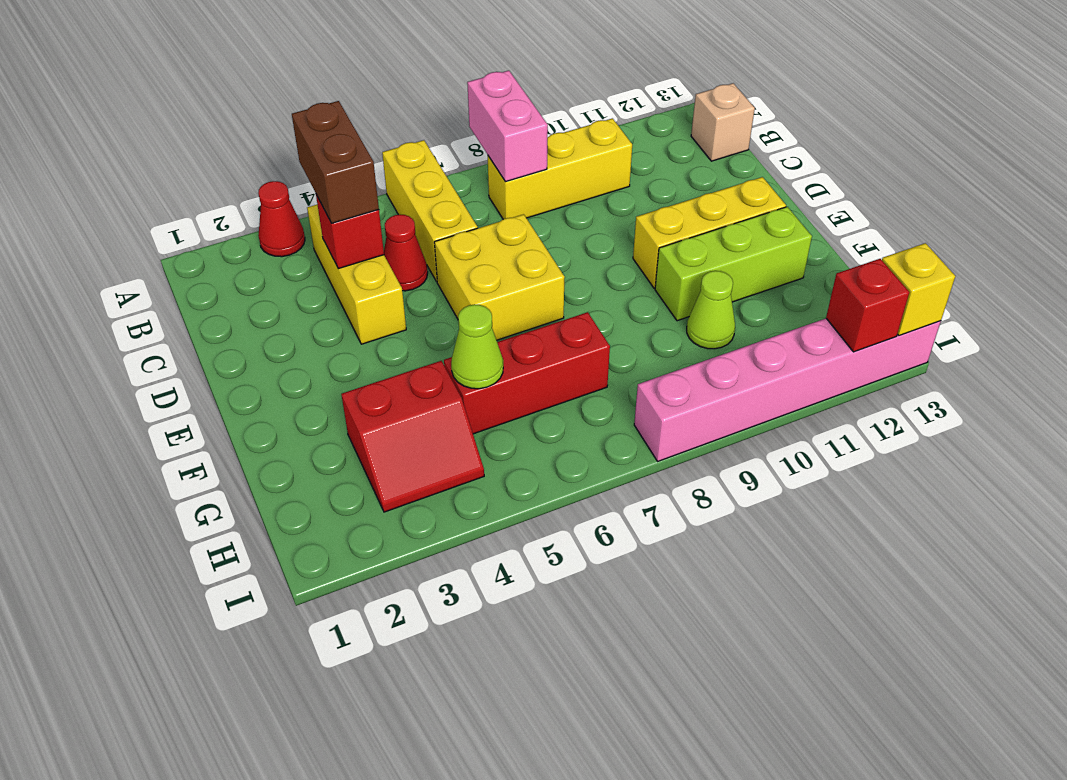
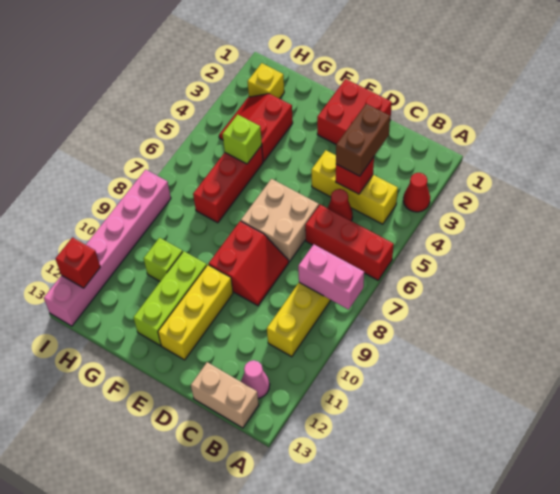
yellow 1x3 brick [382,140,478,282] -> red 1x3 brick [305,205,394,280]
brown 1x2 brick [292,101,379,223] -> brown 1x2 brick turned to [336,104,390,176]
none -> pink 1x1 cone [241,360,270,398]
tan 1x1 brick [691,83,755,161] -> tan 1x2 brick [191,362,259,428]
none -> red 2x2 brick [317,79,392,144]
yellow 2x2 brick [434,214,565,340] -> tan 2x2 brick [241,179,319,262]
none -> red 2x2 slope [209,221,289,306]
lime 1x1 cone [451,304,503,389] -> lime 1x1 brick [223,114,262,164]
lime 1x1 cone [687,271,735,349] -> lime 1x1 brick [144,238,182,281]
yellow 1x1 brick [882,243,955,335] -> yellow 1x1 brick moved to [247,63,284,99]

